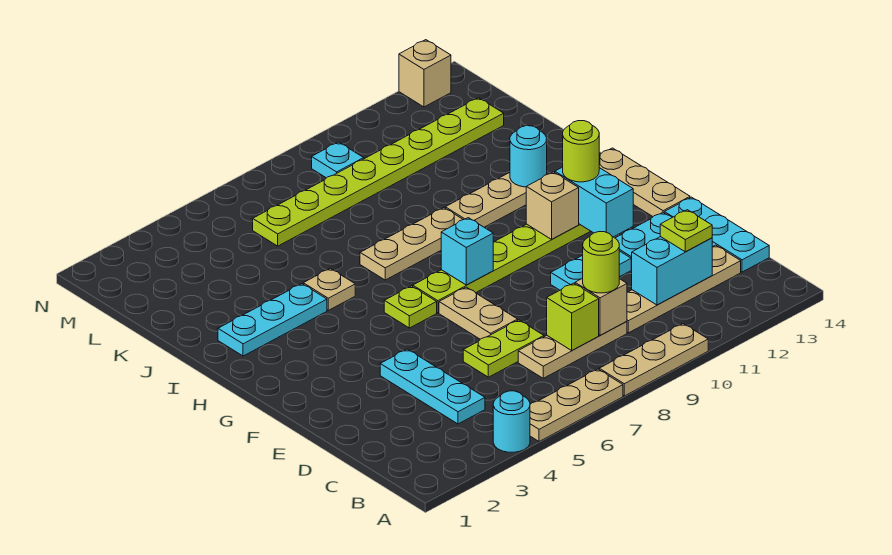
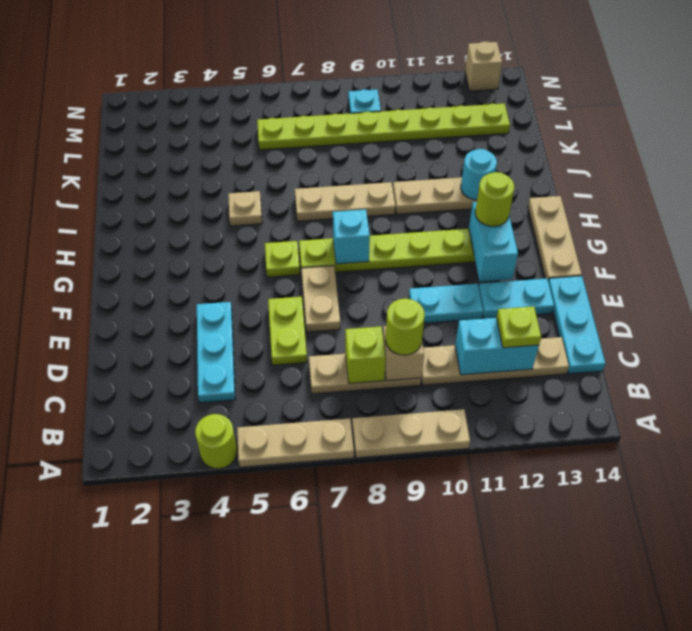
cyan 1x1 round brick [493,391,530,452] -> lime 1x1 round brick [195,414,237,469]
lime 1x2 plate [463,320,544,377] -> lime 1x2 plate turned to [268,297,307,365]
tan 1x1 brick [526,172,579,239] -> none
cyan 1x3 plate [218,284,327,356] -> none

